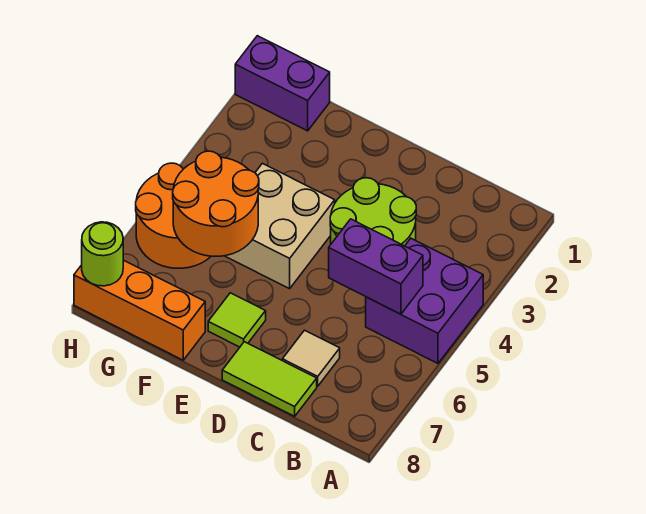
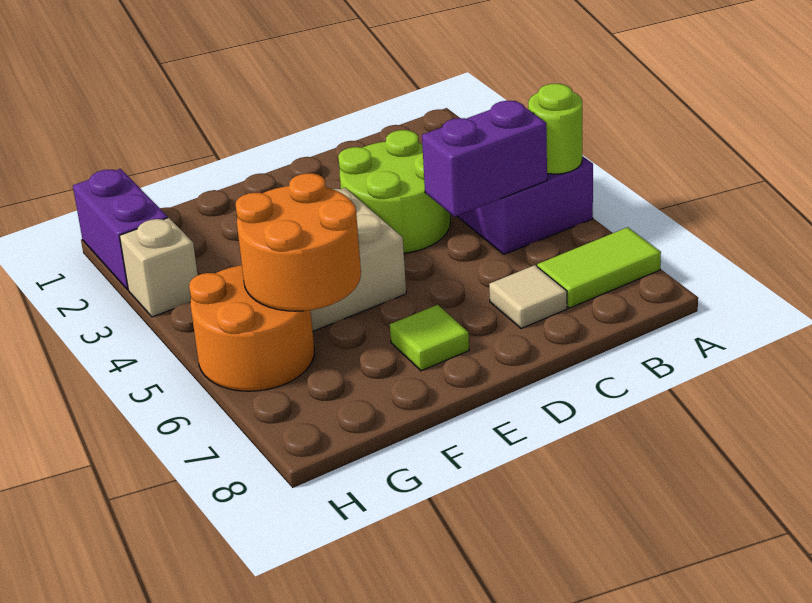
lime 1x2 tile [222,342,317,416] -> lime 1x2 tile moved to [537,227,661,308]
orange 1x3 brick [74,260,205,360] -> none
purple 1x2 brick [235,36,330,131] -> purple 1x2 brick turned to [73,169,168,290]
none -> tan 1x1 brick [120,218,198,317]
lime 1x1 round brick [82,222,123,286] -> lime 1x1 round brick moved to [528,84,582,174]

